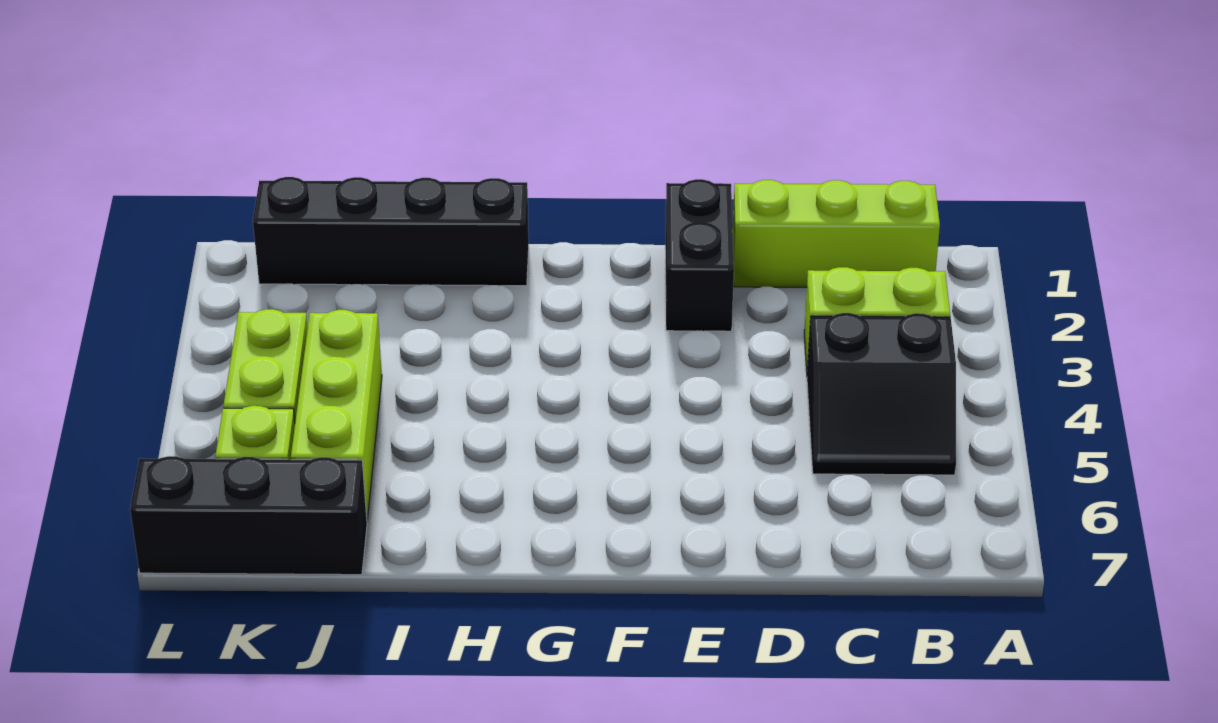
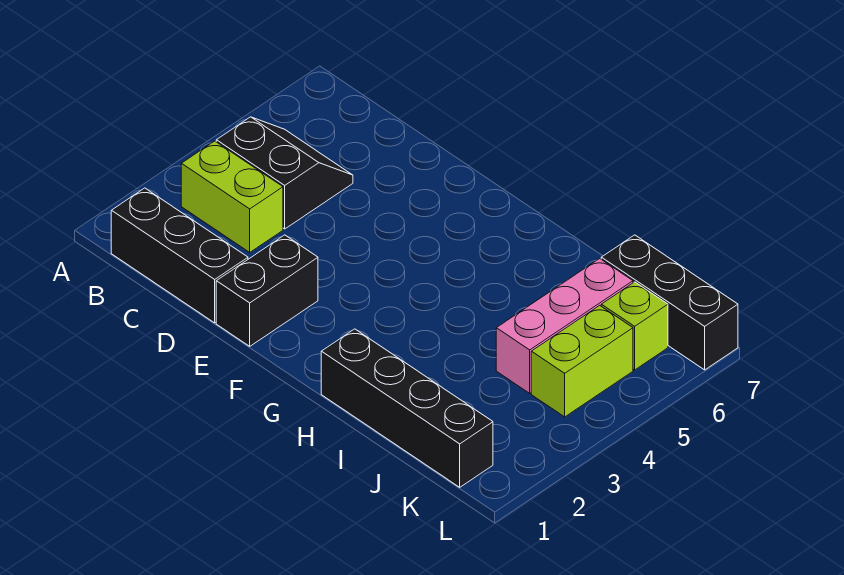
lime 1x3 brick [733,180,940,287] -> black 1x3 brick [111,188,248,323]
lime 1x3 brick [291,310,382,520] -> pink 1x3 brick [496,258,633,393]

